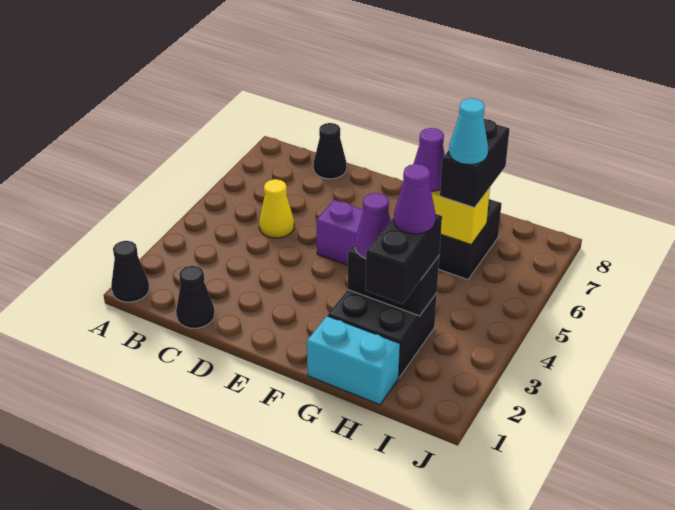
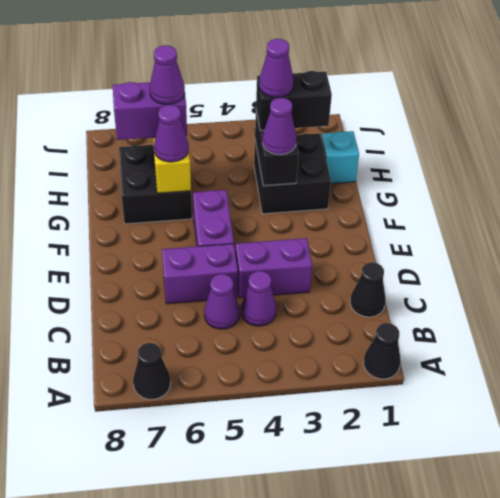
none -> purple 1x1 cone [241,271,276,326]
yellow 1x1 cone [259,179,294,238] -> purple 1x1 cone [204,274,240,329]
black 1x1 cone [314,123,346,179] -> black 1x1 cone moved to [133,343,171,399]
none -> purple 1x2 brick [236,238,312,298]
none -> purple 1x2 brick [162,244,238,304]
cyan 1x2 brick [307,316,400,405] -> cyan 1x1 brick [321,131,359,184]
black 1x2 brick [440,119,510,208] -> purple 1x2 brick [113,81,187,140]
cyan 1x1 cone [449,98,488,165] -> purple 1x1 cone [150,45,185,104]

